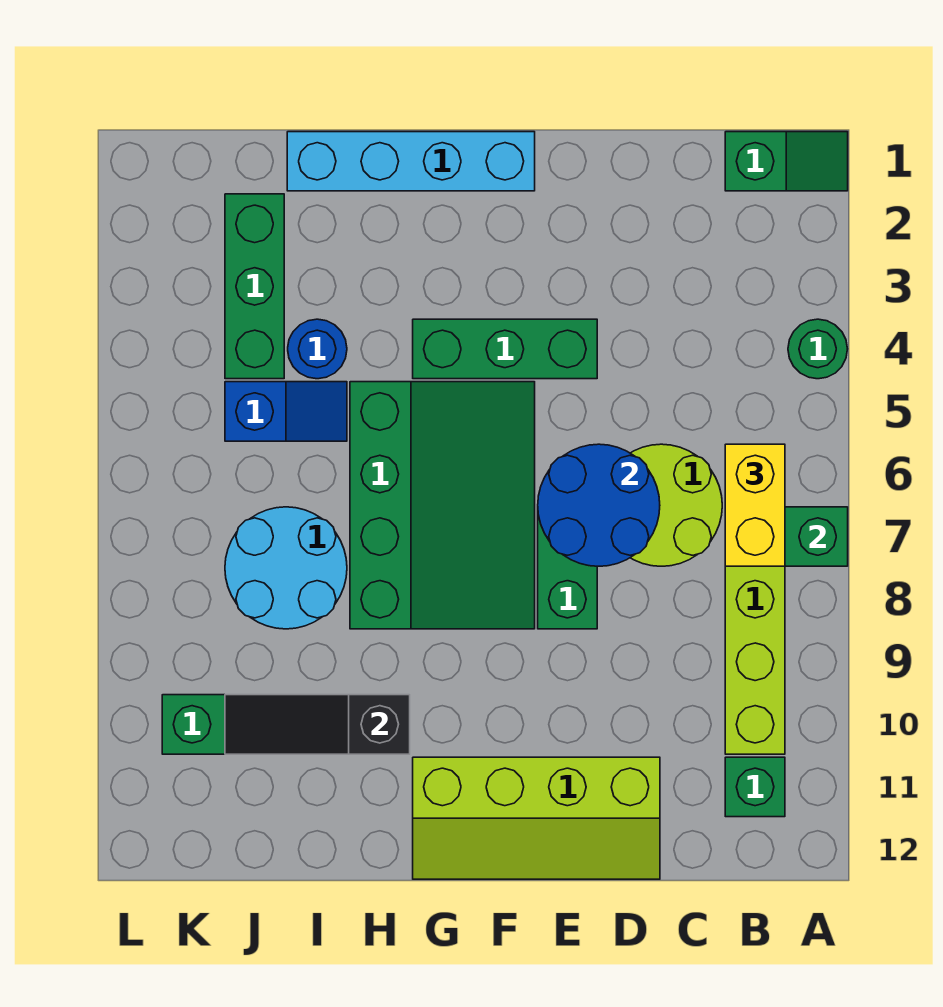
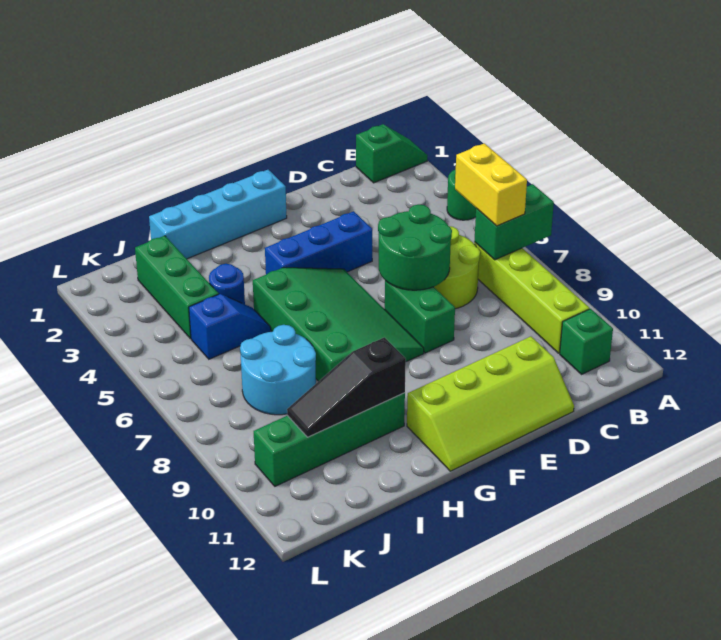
blue 2x2 round brick [538,444,660,566] -> green 2x2 round brick [378,205,452,290]
green 1x3 brick [413,319,597,379] -> blue 1x3 brick [265,211,372,275]

